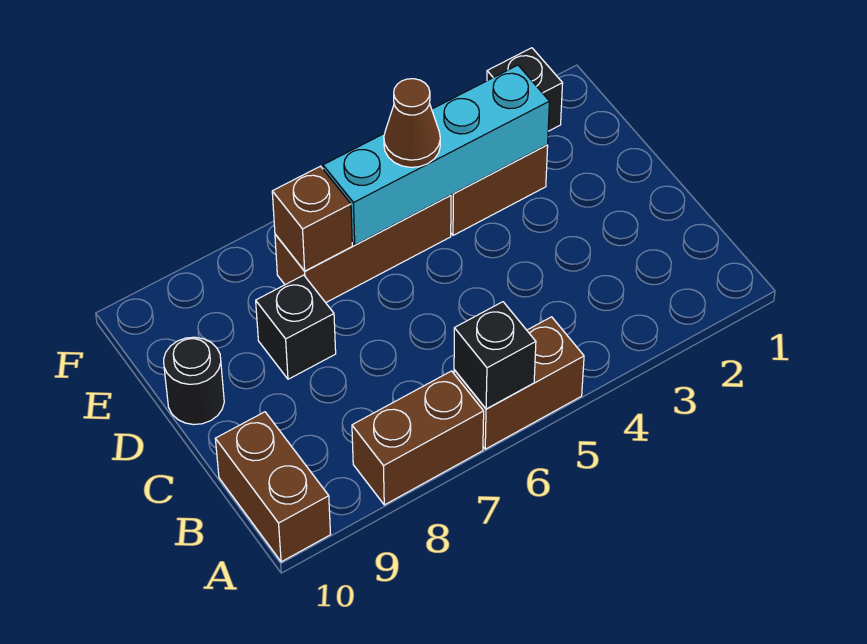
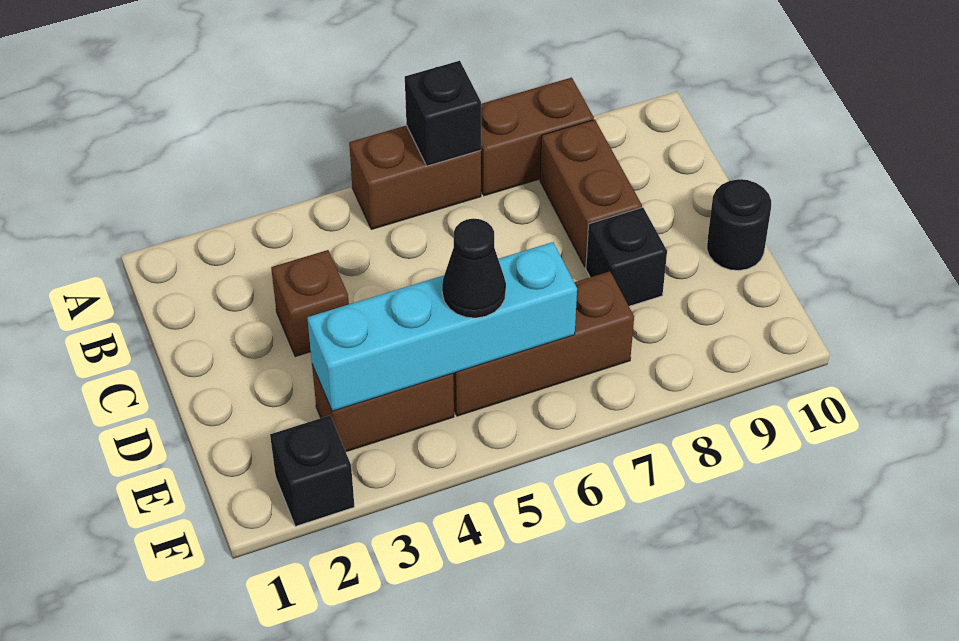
brown 1x2 brick [215,412,331,562] -> brown 1x2 brick moved to [540,120,642,267]
brown 1x1 cone [384,79,440,167] -> black 1x1 cone [442,218,506,318]
brown 1x1 brick [272,166,352,271] -> brown 1x1 brick moved to [271,250,349,357]

